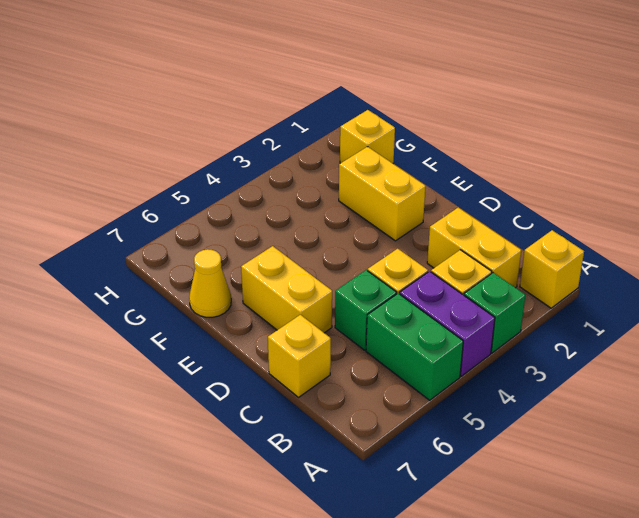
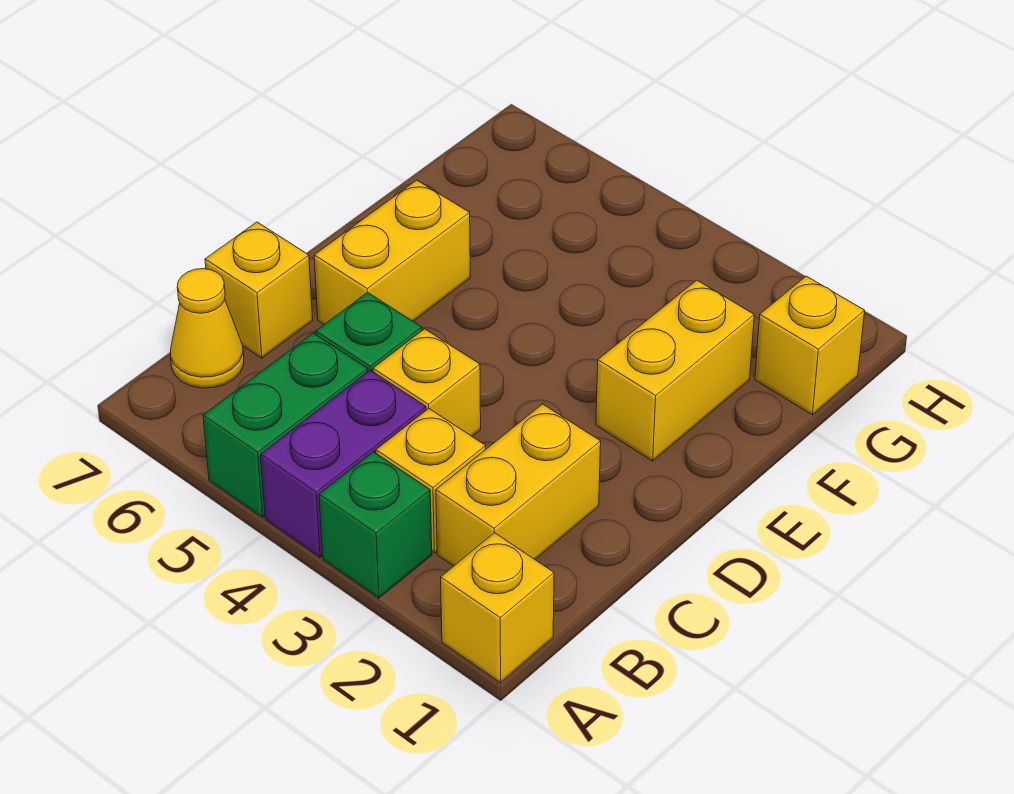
yellow 1x1 cone [189,249,231,317] -> yellow 1x1 cone moved to [171,269,244,388]

